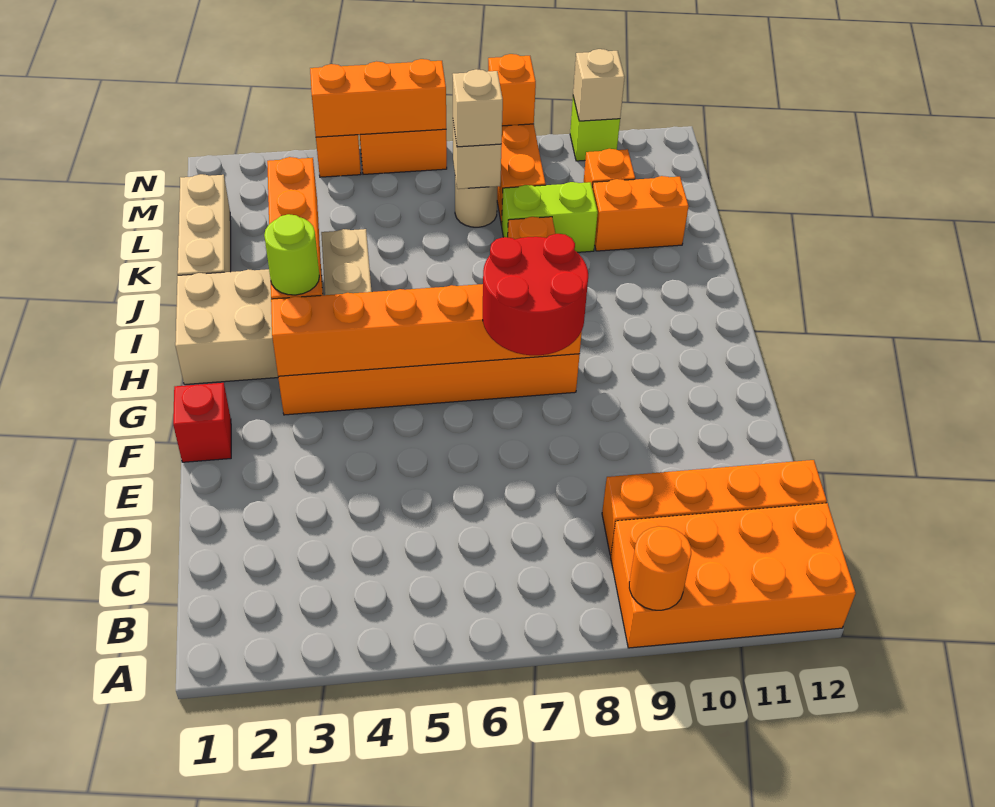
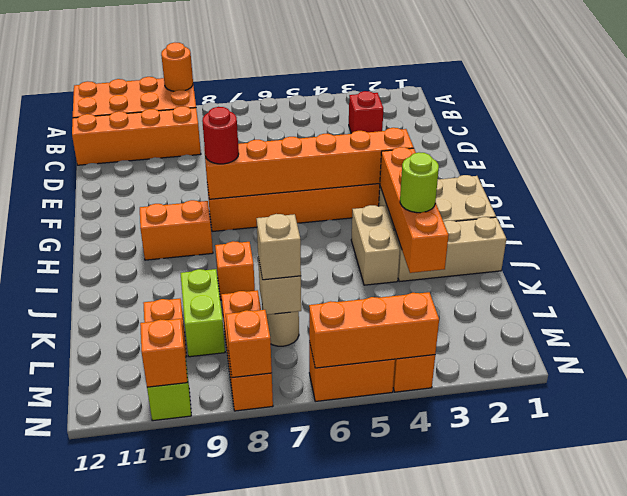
red 1x1 brick [173,383,231,462] -> red 1x1 brick moved to [349,91,383,133]
red 2x2 round brick [483,234,588,355] -> red 1x1 round brick [202,107,239,164]
lime 1x1 round brick [264,214,319,295] -> lime 1x1 round brick moved to [400,152,439,213]
tan 1x3 brick [177,174,231,275] -> tan 1x3 brick turned to [394,217,506,282]
lime 1x2 brick [502,182,598,252] -> lime 1x2 brick turned to [180,269,225,357]
orange 1x2 brick [592,176,689,251] -> orange 1x2 brick moved to [140,200,213,260]
tan 1x1 brick [573,49,625,121] -> orange 1x1 brick [140,319,188,387]

